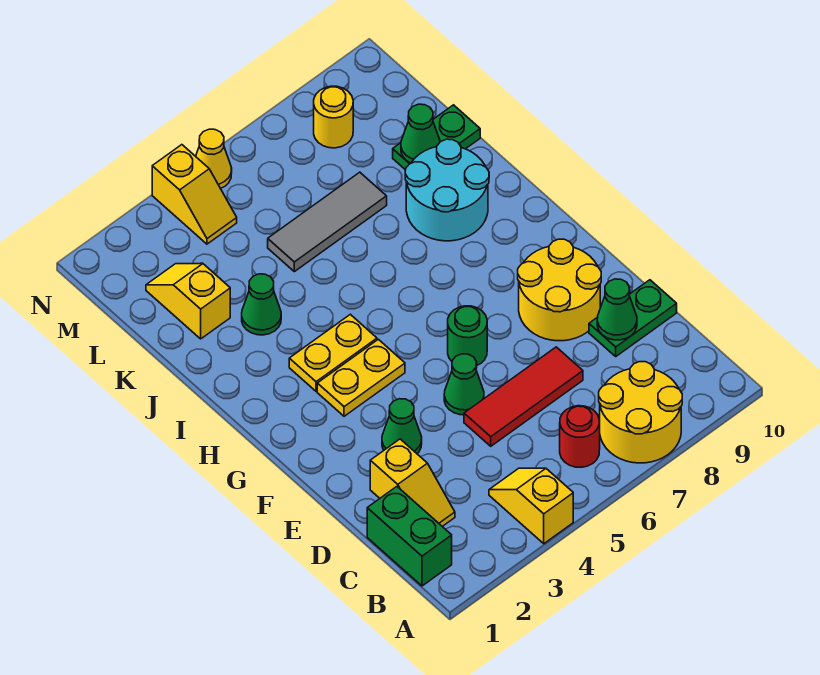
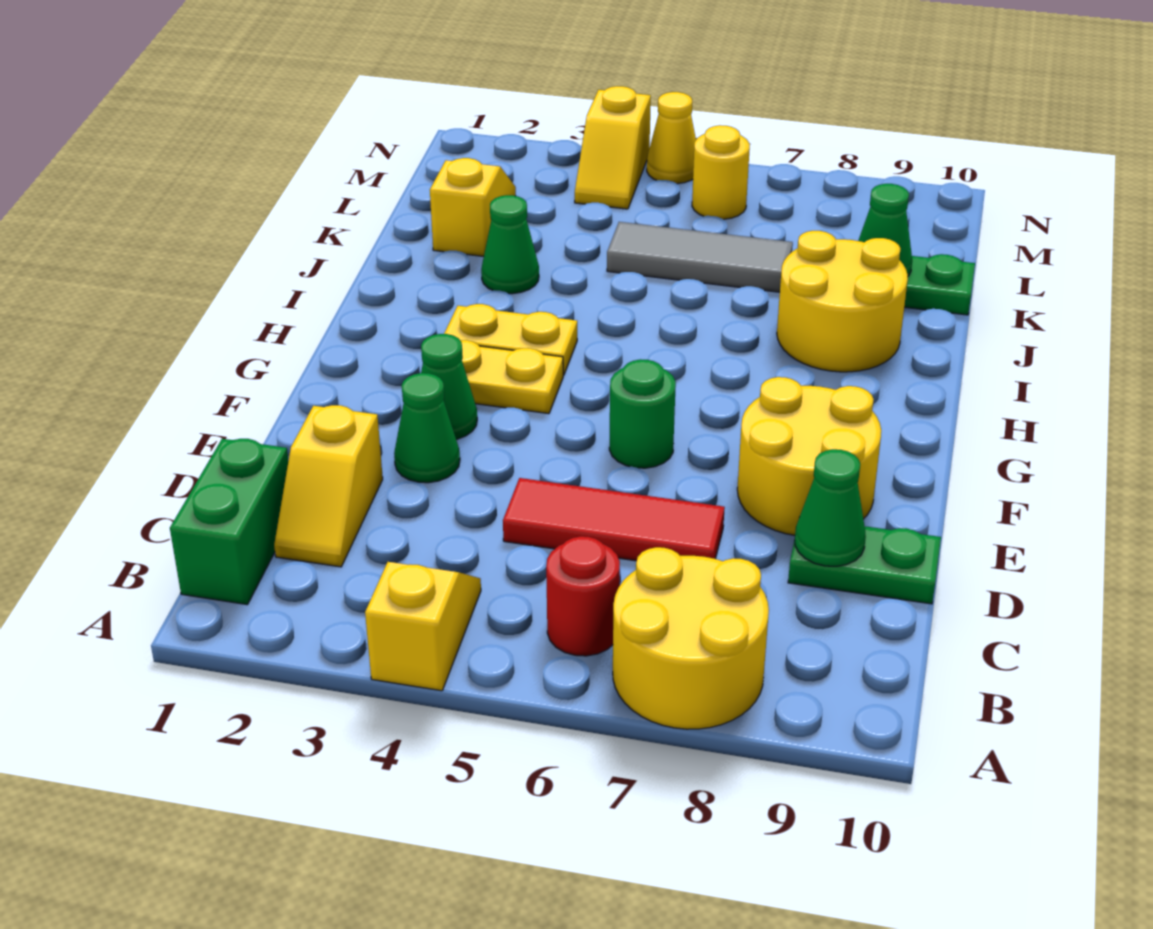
green 1x1 cone [444,354,484,415] -> green 1x1 cone moved to [421,334,477,439]
cyan 2x2 round brick [405,139,489,241] -> yellow 2x2 round brick [777,231,908,372]
yellow 1x1 round brick [314,86,353,148] -> yellow 1x1 round brick moved to [692,125,750,219]

